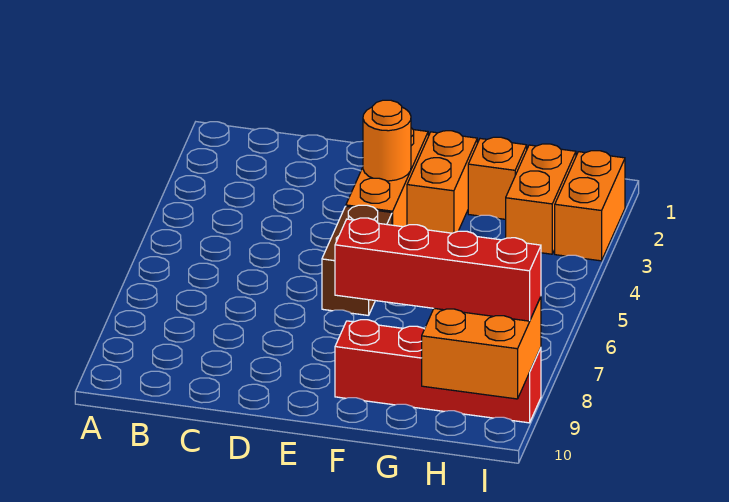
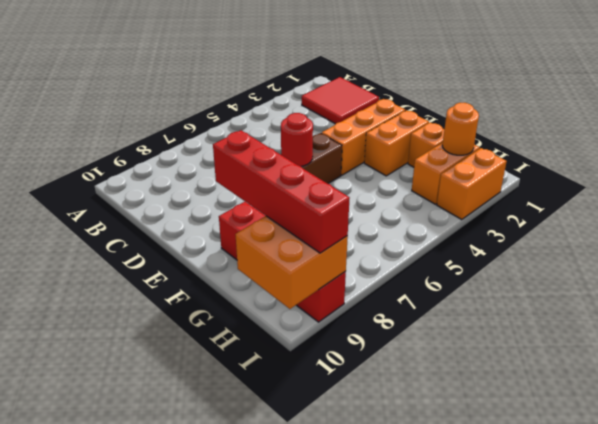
none -> red 2x2 tile [302,77,379,124]
orange 1x1 round brick [363,100,411,181] -> orange 1x1 round brick moved to [442,103,479,155]
none -> red 1x1 round brick [281,113,313,166]

